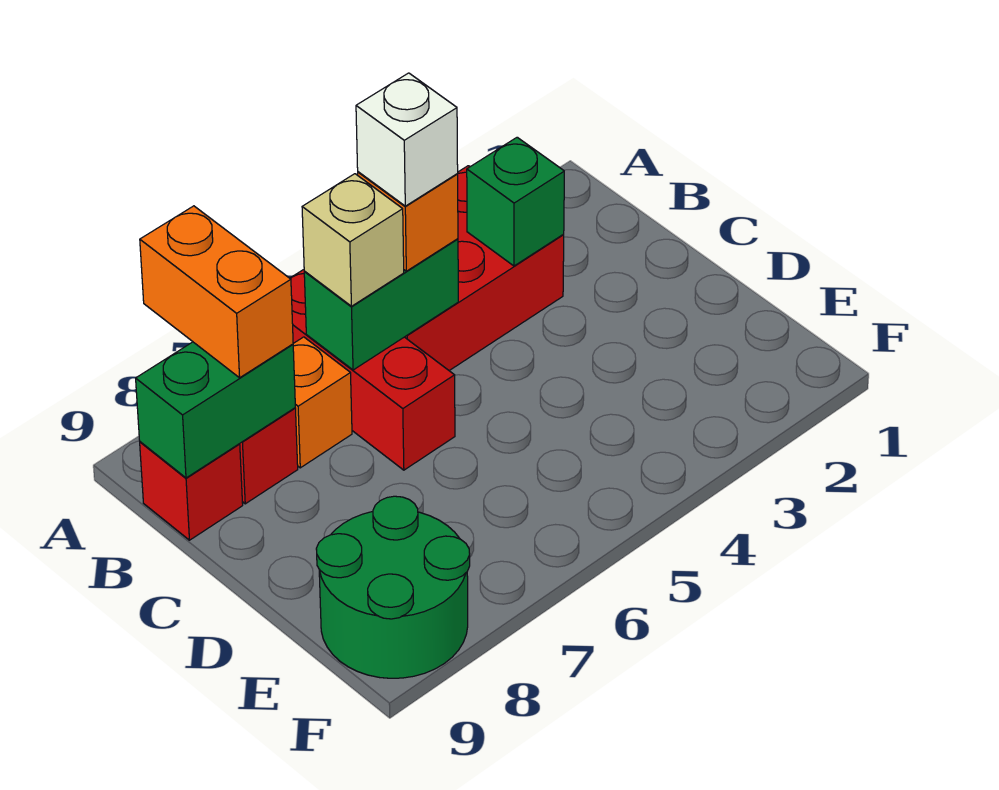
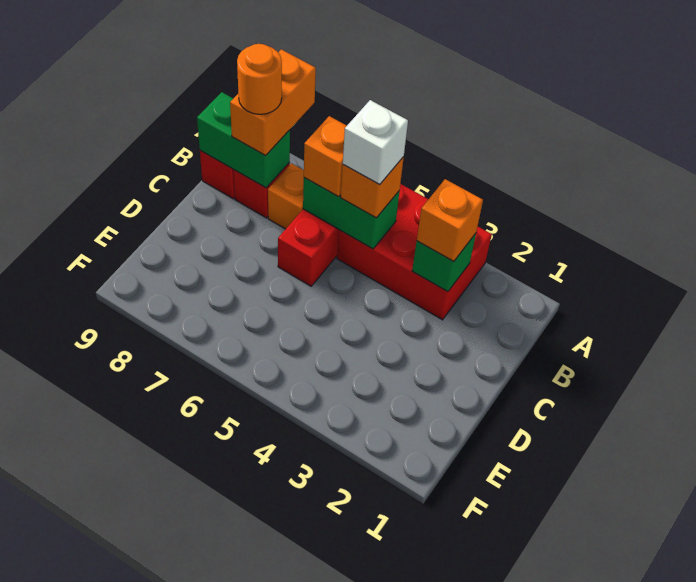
none -> orange 1x1 brick [417,179,483,262]
tan 1x1 brick [302,174,404,306] -> orange 1x1 brick [304,116,347,197]
none -> orange 1x1 round brick [237,44,282,114]
green 2x2 round brick [316,496,470,678] -> none

